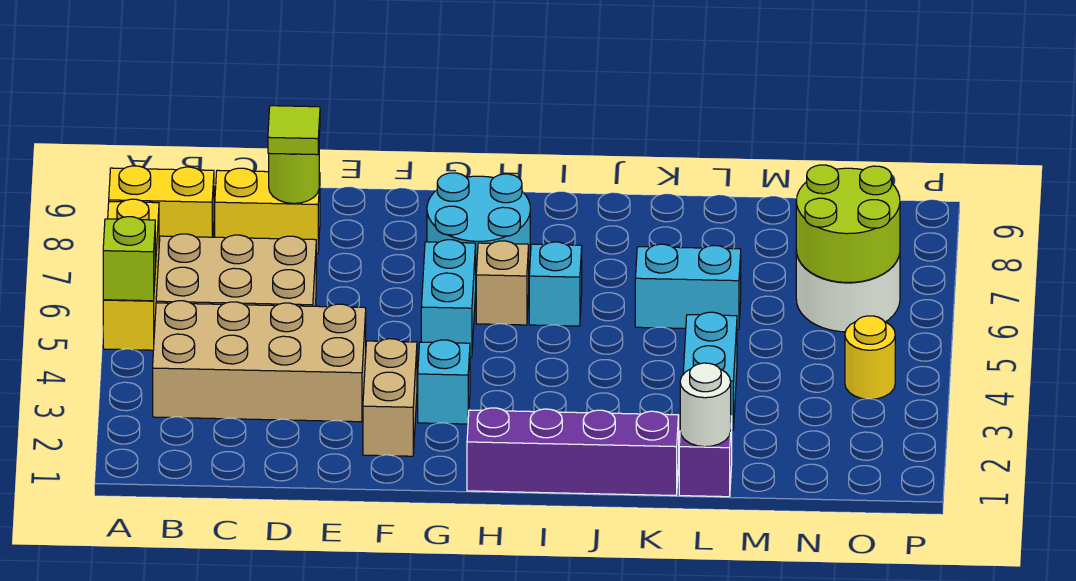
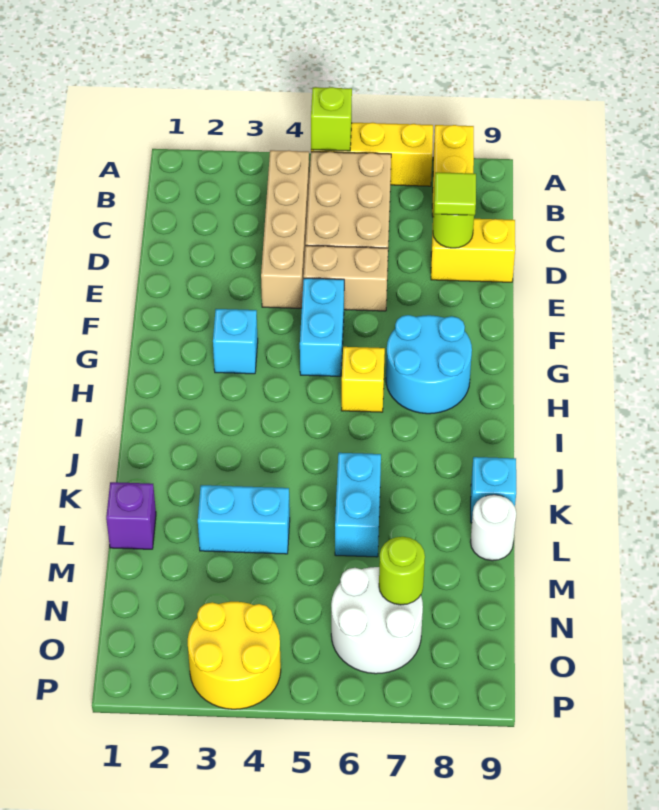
tan 2x4 brick [153,301,366,422] -> tan 1x4 brick [261,150,309,308]
yellow 1x2 brick [215,168,320,253] -> yellow 1x2 brick turned to [431,217,515,282]
tan 1x2 brick [363,339,417,456] -> tan 1x2 brick moved to [304,246,388,311]
cyan 1x2 brick [421,240,476,357] -> cyan 1x2 brick turned to [300,278,344,376]
purple 1x4 brick [467,408,679,496] -> none
tan 1x1 brick [476,241,529,325] -> yellow 1x1 brick [341,347,385,412]
cyan 1x1 brick [529,242,582,326] -> cyan 1x1 brick moved to [471,457,516,523]
white 1x1 round brick [680,363,731,447] -> white 1x1 round brick moved to [471,495,516,561]
lime 2x2 round brick [796,165,900,283] -> lime 1x1 round brick [379,537,425,605]
yellow 1x1 round brick [845,316,895,399] -> yellow 2x2 round brick [188,602,281,709]

